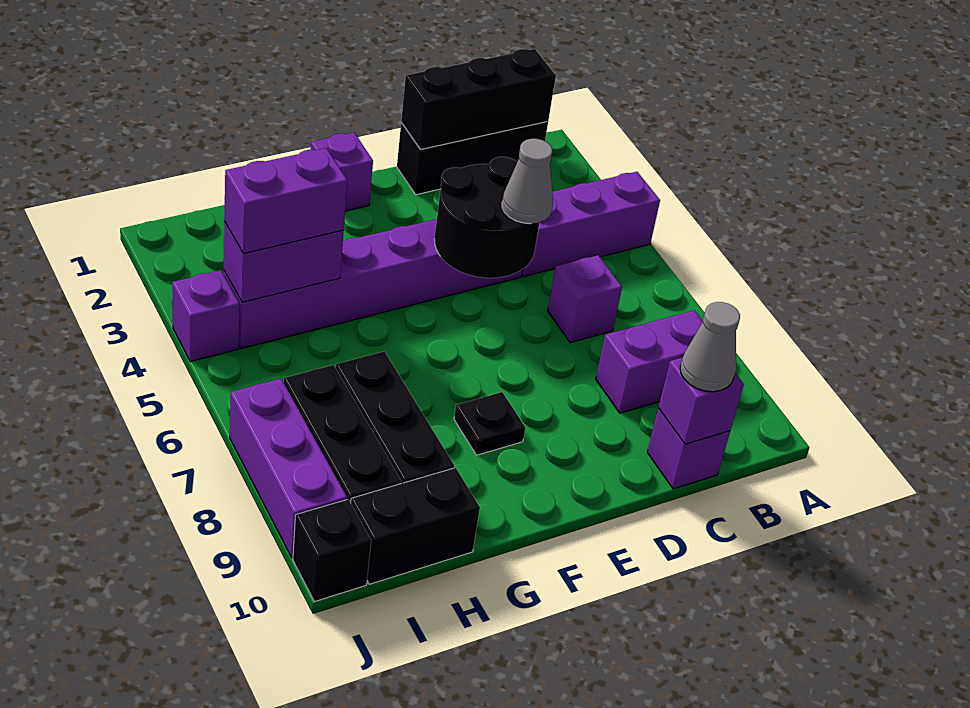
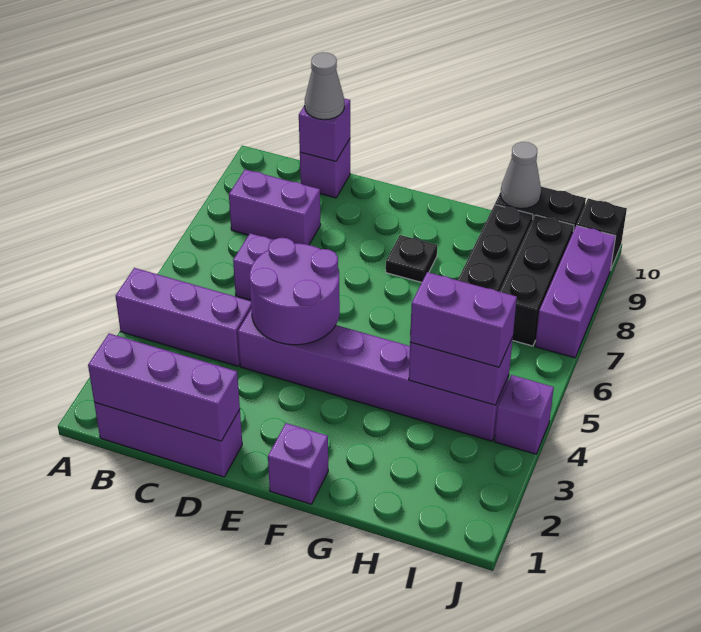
black 1x3 brick [397,122,548,195] -> purple 1x3 brick [94,403,242,477]
black 1x3 brick [401,49,556,150] -> purple 1x3 brick [88,334,240,441]
black 2x2 round brick [434,157,539,278] -> purple 2x2 round brick [250,238,340,345]
grey 1x1 cone [502,139,553,224] -> grey 1x1 cone moved to [500,142,541,209]

